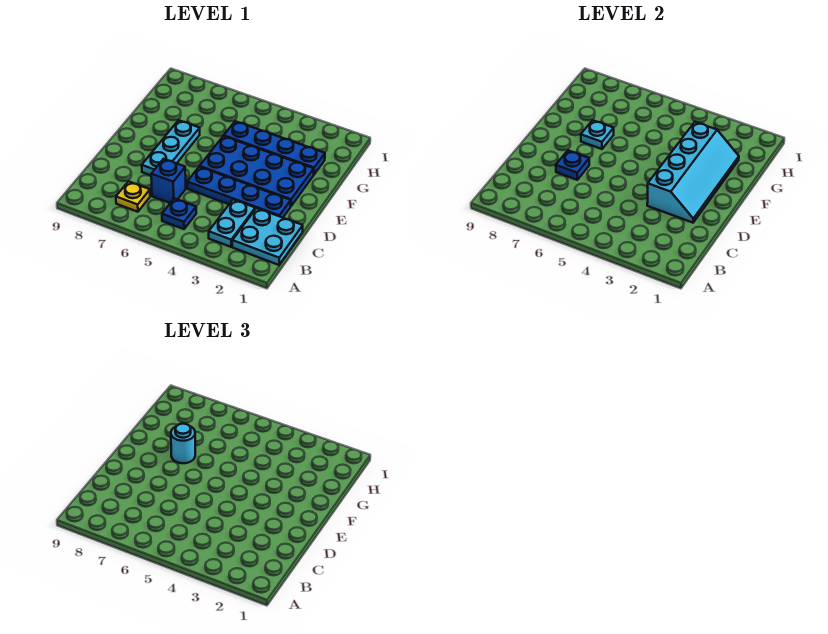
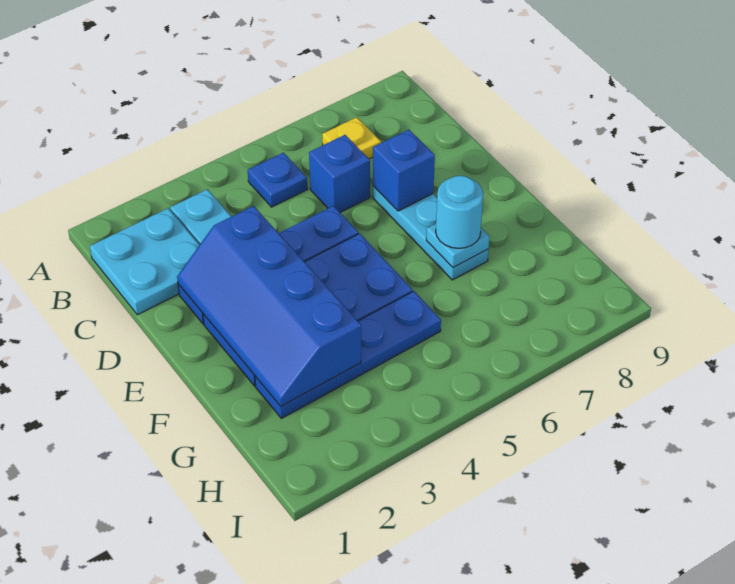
cyan 2x4 slope [647,122,739,223] -> blue 2x4 slope [177,206,361,406]
blue 1x1 plate [556,150,589,180] -> blue 1x1 brick [373,130,435,211]

